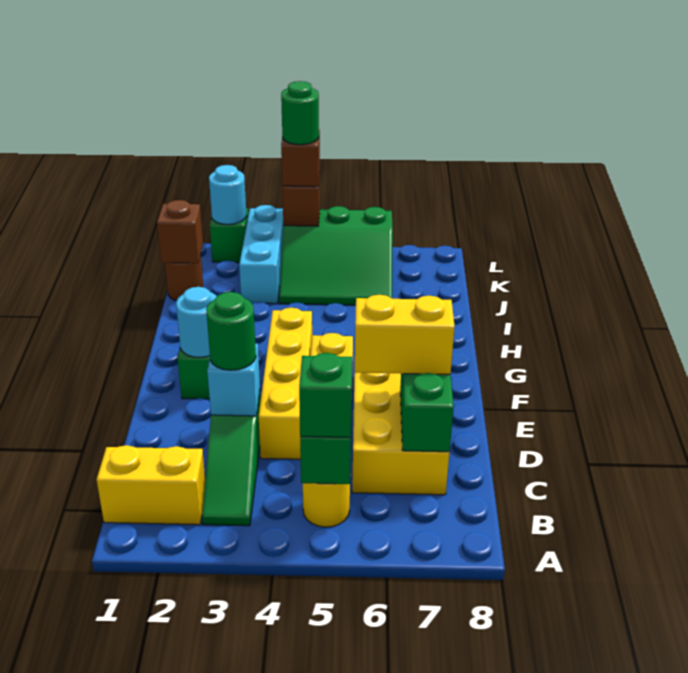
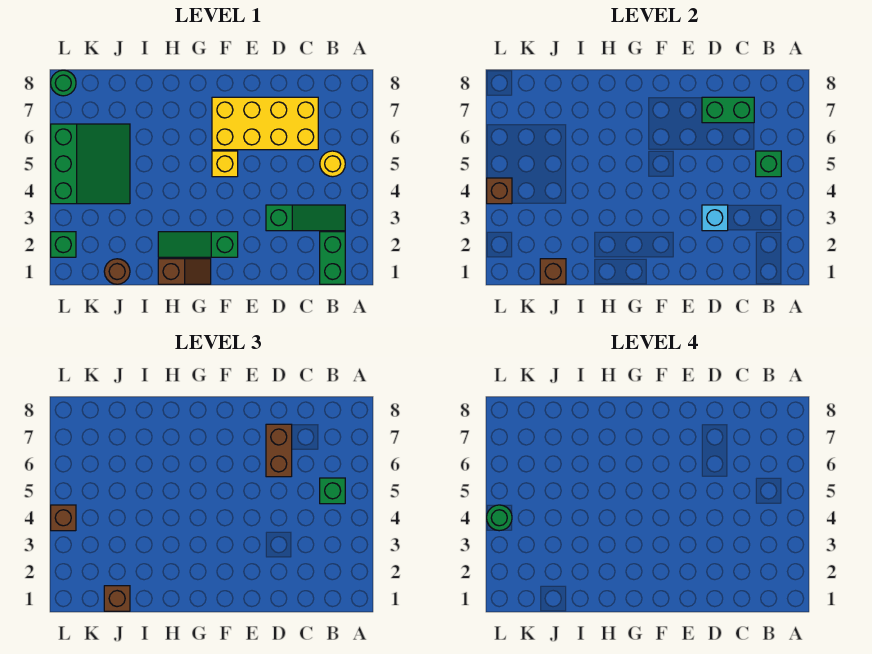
yellow 1x2 brick [97,445,205,525] -> green 1x2 brick [320,232,345,284]
green 1x1 round brick [206,292,256,370] -> green 1x1 round brick moved to [51,70,76,96]
yellow 1x4 brick [259,308,312,459] -> none
yellow 1x2 brick [355,295,455,374] -> brown 1x2 brick [266,424,292,477]
cyan 1x1 round brick [176,287,217,357] -> none
none -> brown 1x2 slope [158,259,211,284]
none -> brown 1x1 brick [104,586,130,611]
cyan 1x3 brick [239,205,283,304] -> none
cyan 1x1 round brick [209,165,246,225] -> none

